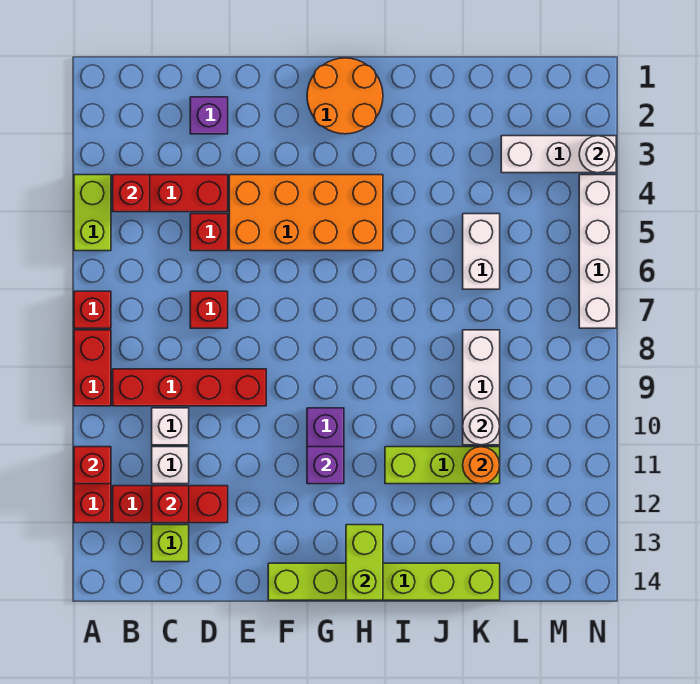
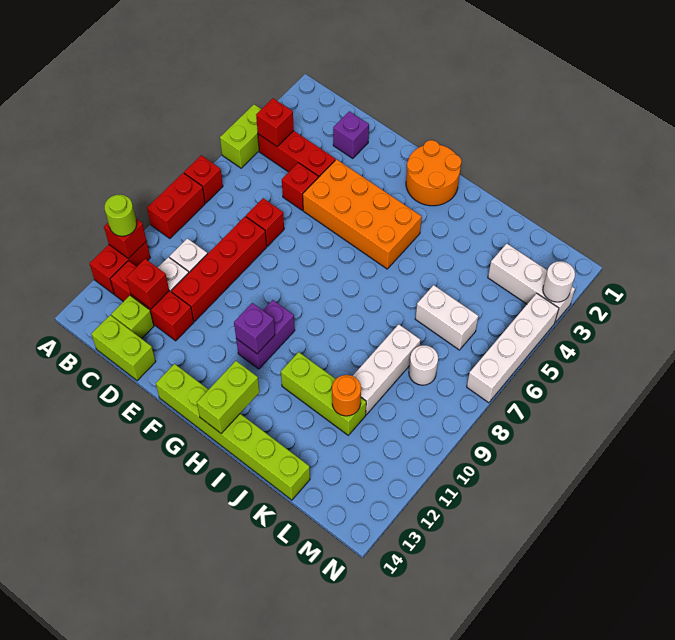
none -> lime 1x1 round brick [105,195,137,236]
red 1x4 brick [113,369,266,406] -> red 1x4 brick turned to [171,217,267,321]
none -> lime 1x2 brick [91,315,156,381]
white 1x2 brick [463,214,500,289] -> white 1x2 brick turned to [415,285,478,350]
white 1x1 round brick [463,408,500,445] -> white 1x1 round brick moved to [409,345,438,385]

